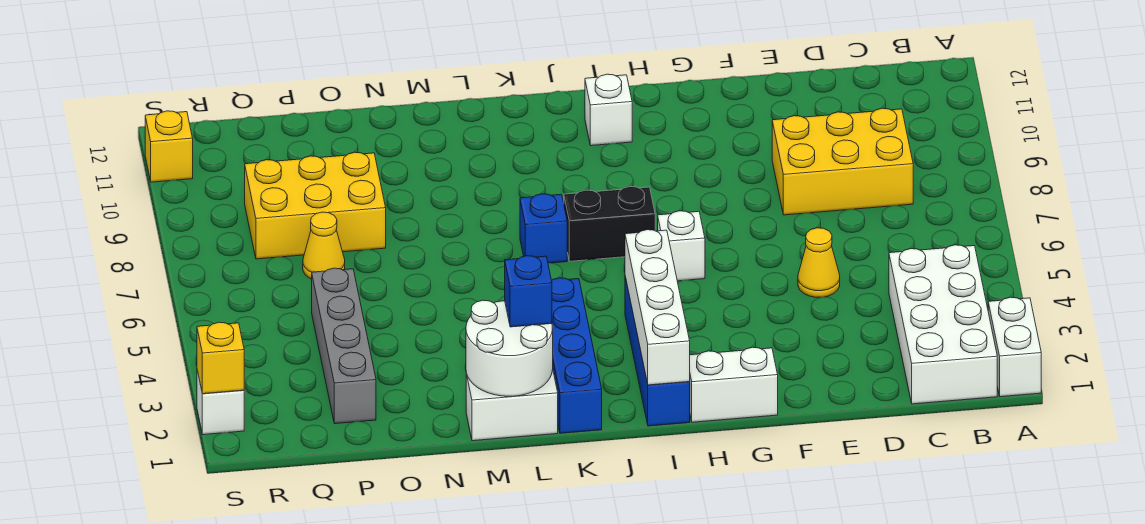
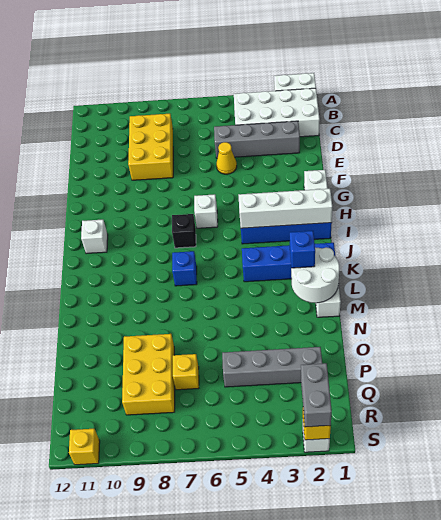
none -> grey 1x4 brick [214,121,300,158]
black 1x2 brick [564,187,655,261] -> black 1x1 brick [172,214,196,248]
yellow 1x1 cone [303,212,345,279] -> yellow 1x1 brick [173,354,199,390]
none -> grey 1x2 brick [301,363,332,427]

